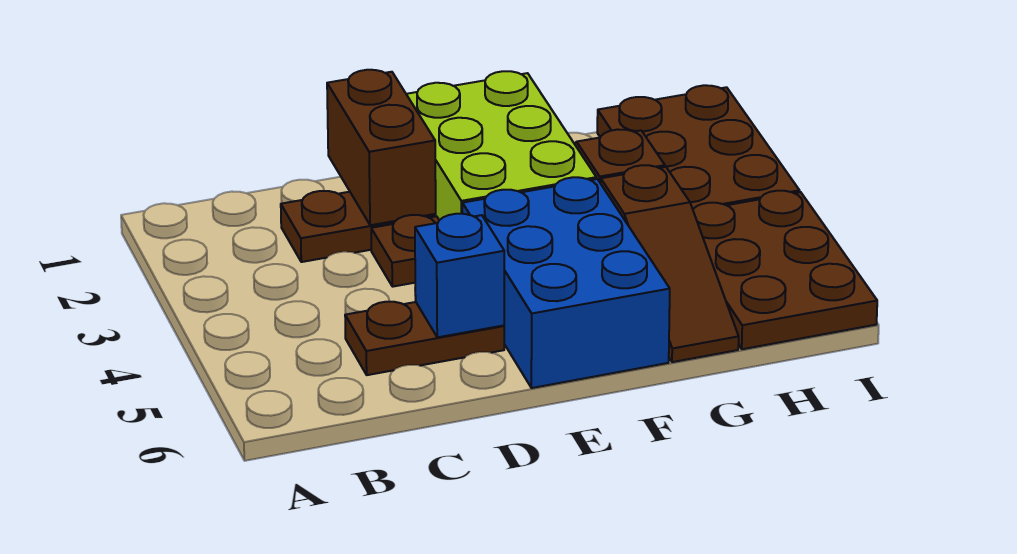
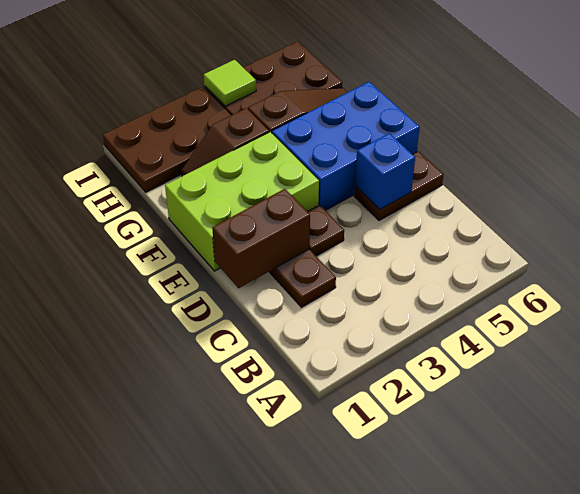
brown 1x2 plate [345,302,504,375] -> brown 1x2 plate turned to [354,151,444,220]
none -> lime 1x1 tile [204,60,256,106]

